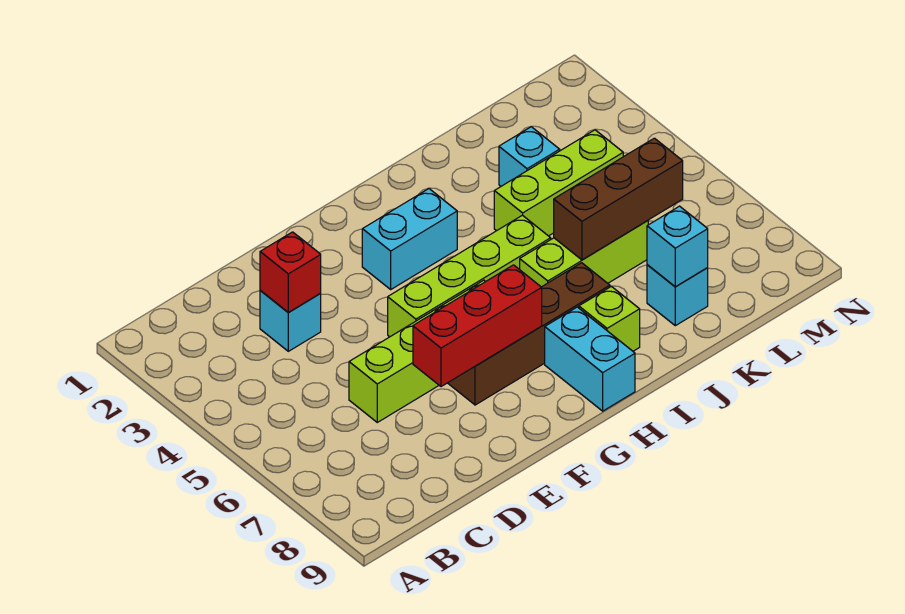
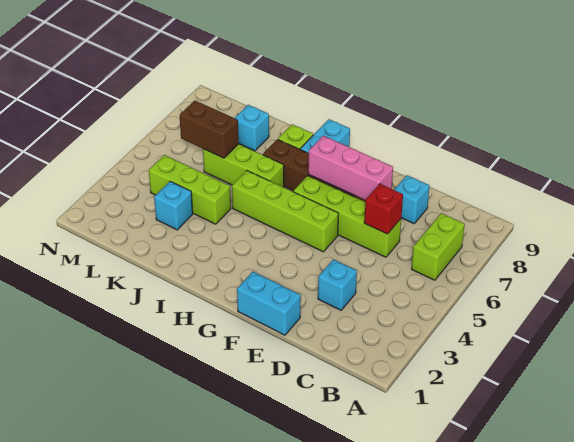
none -> lime 1x2 brick [412,213,465,280]
red 1x1 brick [260,232,321,312] -> red 1x1 brick moved to [364,184,403,234]
red 1x3 brick [413,265,542,387] -> pink 1x3 brick [308,136,393,200]
cyan 1x2 brick [362,189,457,289] -> cyan 1x2 brick moved to [237,272,301,335]
brown 1x3 brick [554,138,683,260] -> brown 1x2 brick [180,100,239,158]
cyan 1x1 brick [647,206,708,287] -> cyan 1x1 brick moved to [394,175,429,223]

